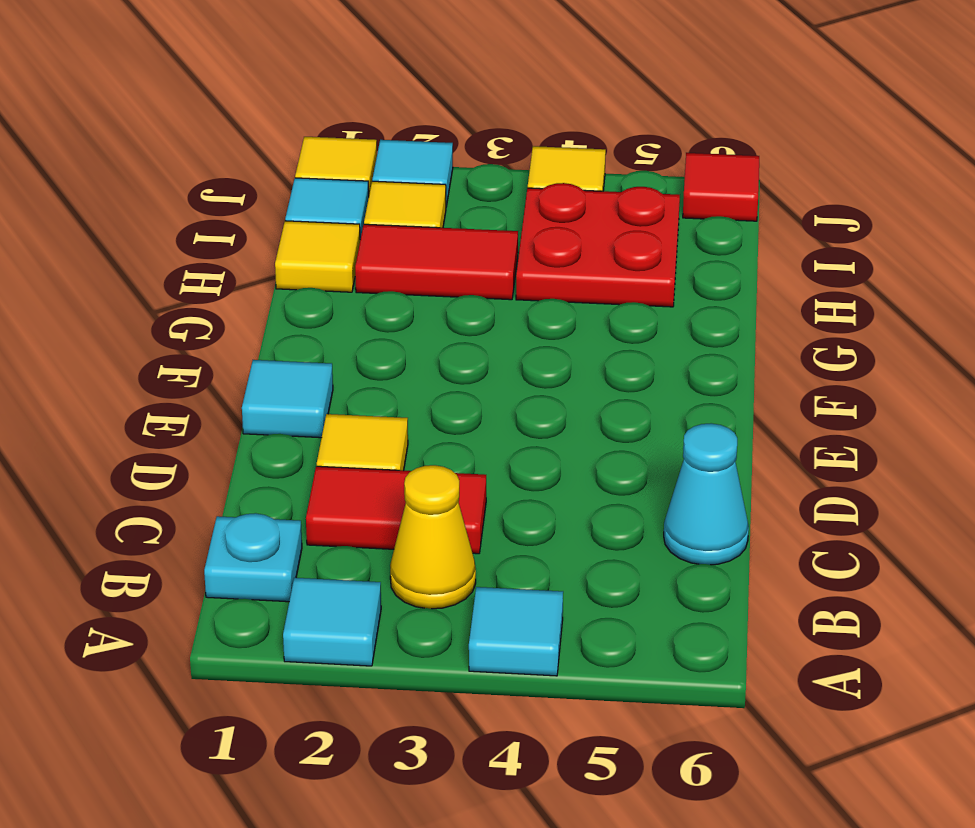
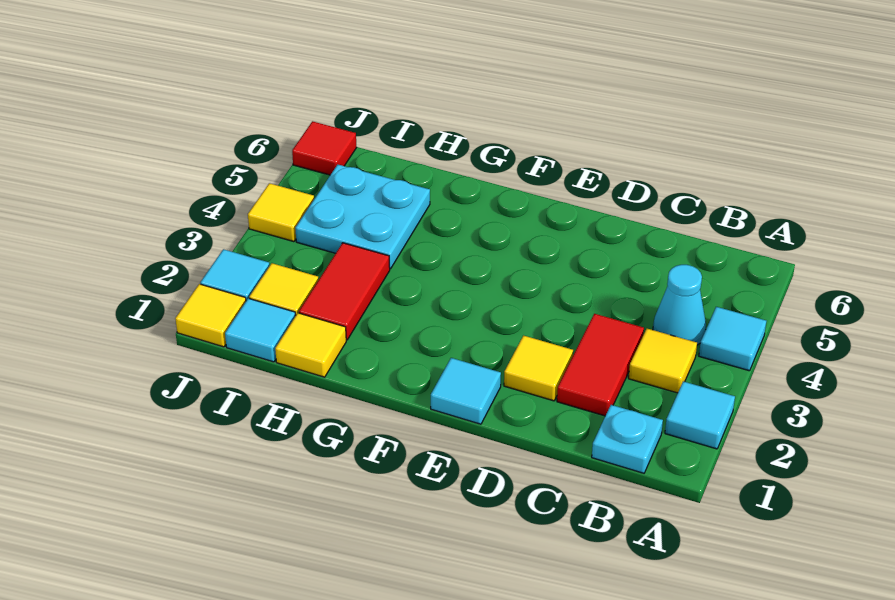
yellow 1x1 cone [390,465,476,609] -> yellow 1x1 tile [629,329,697,393]
cyan 1x1 cone [664,423,749,565] -> cyan 1x1 cone moved to [653,265,706,345]
red 2x2 plate [516,183,680,307] -> cyan 2x2 plate [295,165,430,269]

